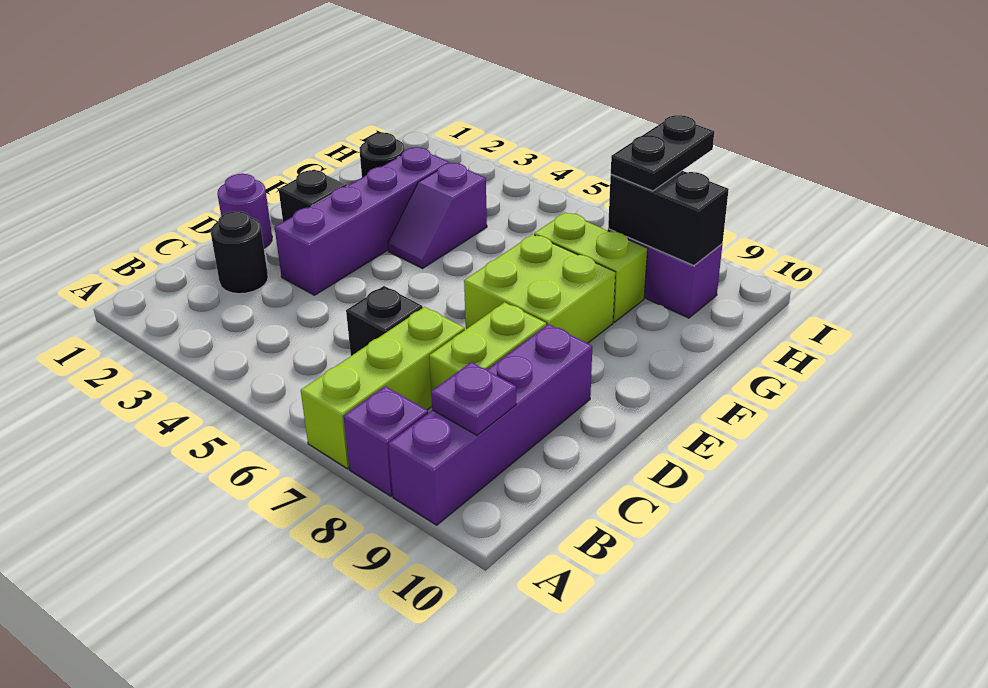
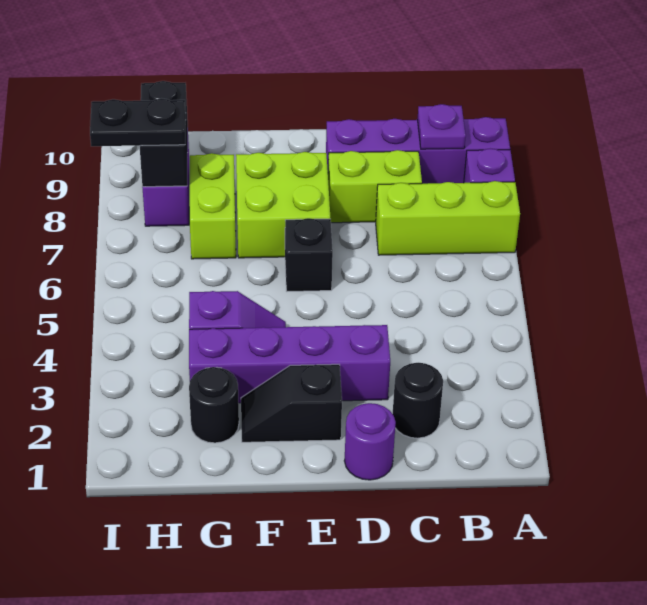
black 1x1 brick [346,286,423,356] -> black 1x1 brick moved to [285,218,333,291]

